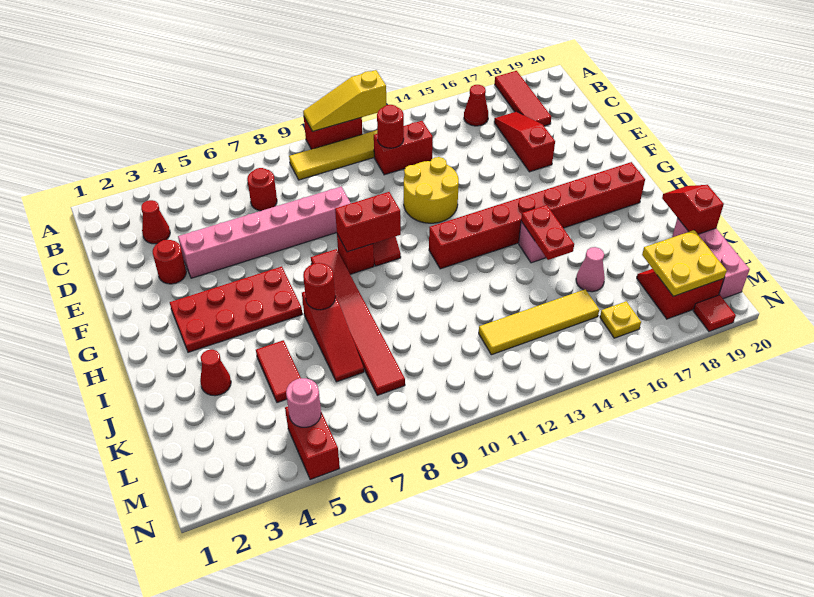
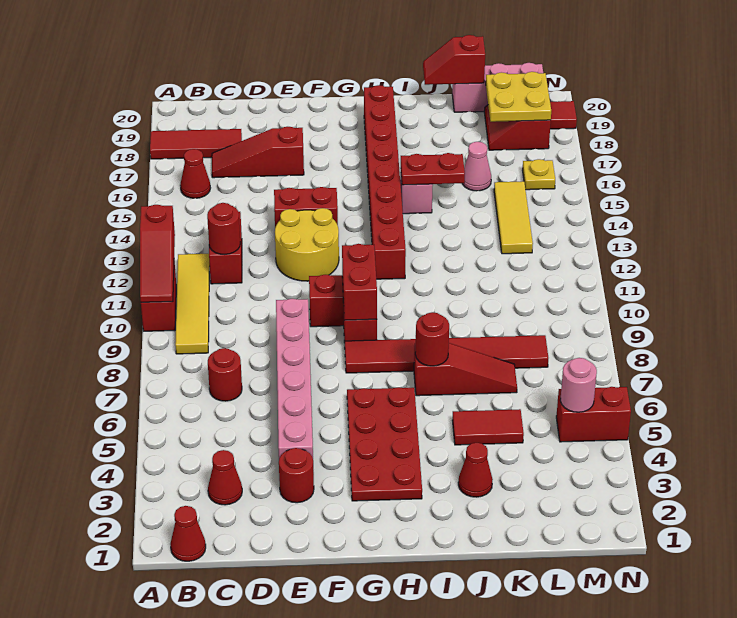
yellow 1x3 slope [303,70,386,131] -> red 1x3 slope [140,205,175,302]
none -> red 1x1 cone [170,506,206,561]
none -> red 1x2 brick [274,187,338,227]
yellow 1x4 tile [479,290,599,355] -> yellow 1x3 tile [494,181,533,254]

